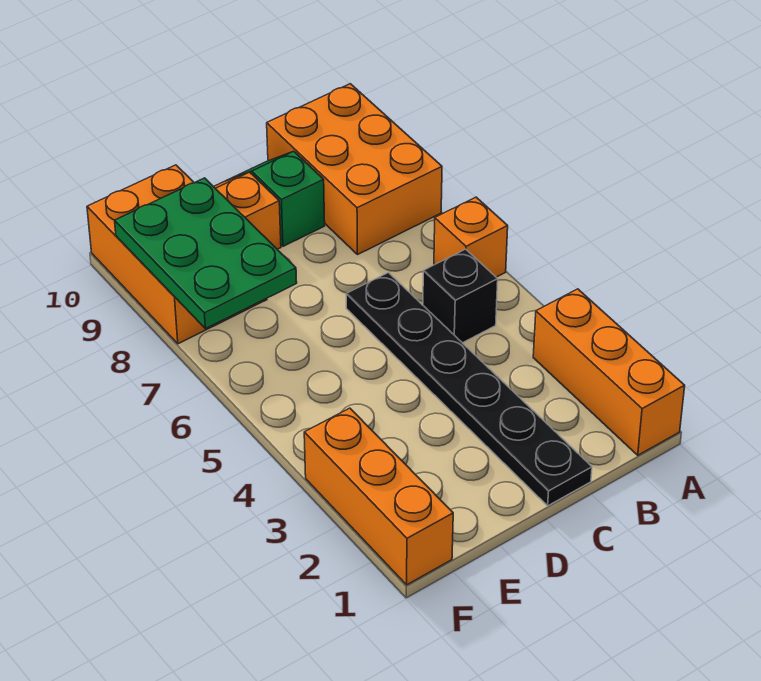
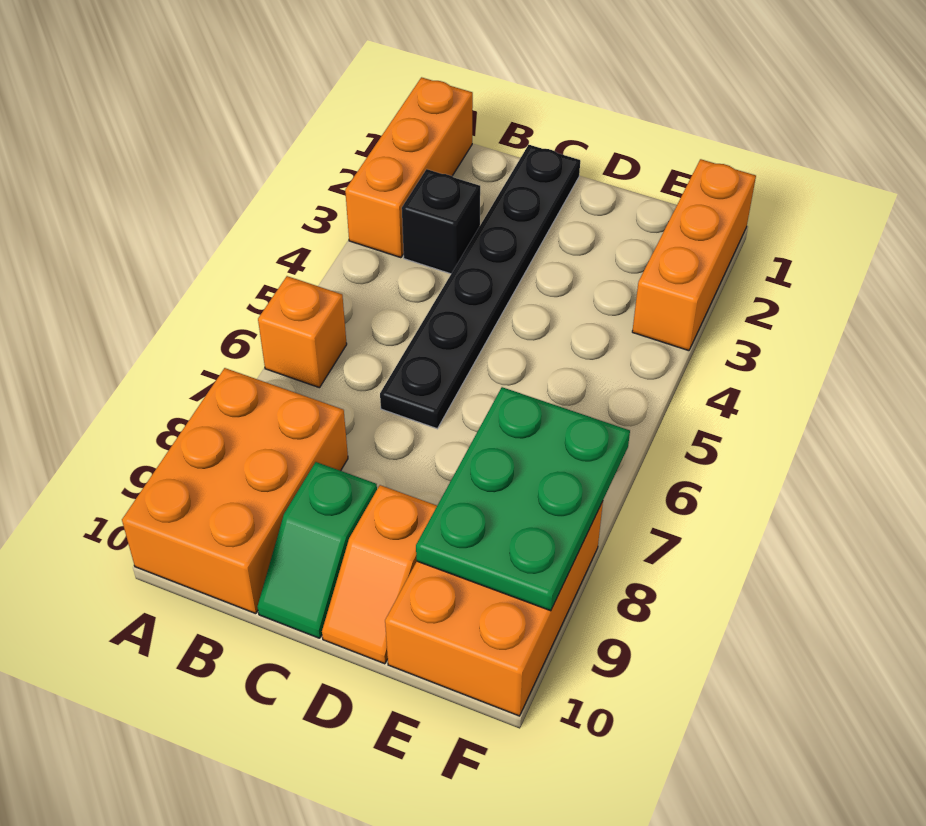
black 1x1 brick [423,249,498,343] -> black 1x1 brick moved to [402,169,480,274]

